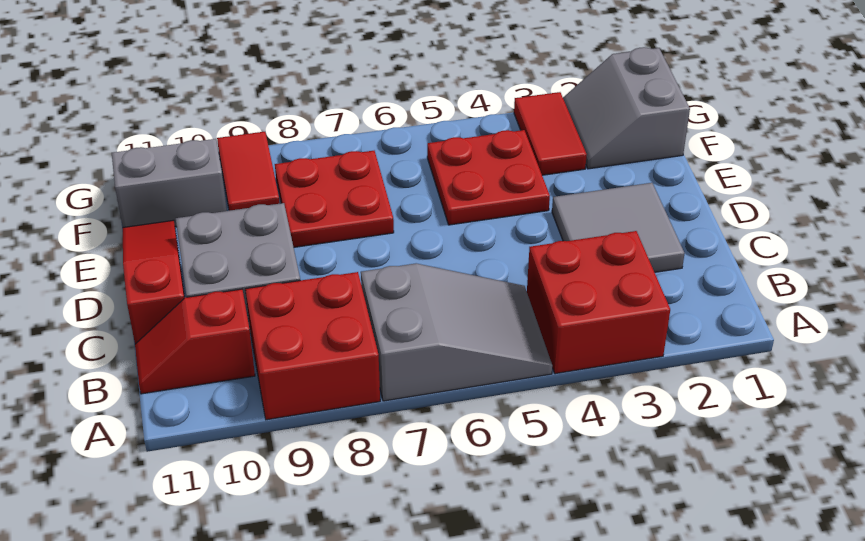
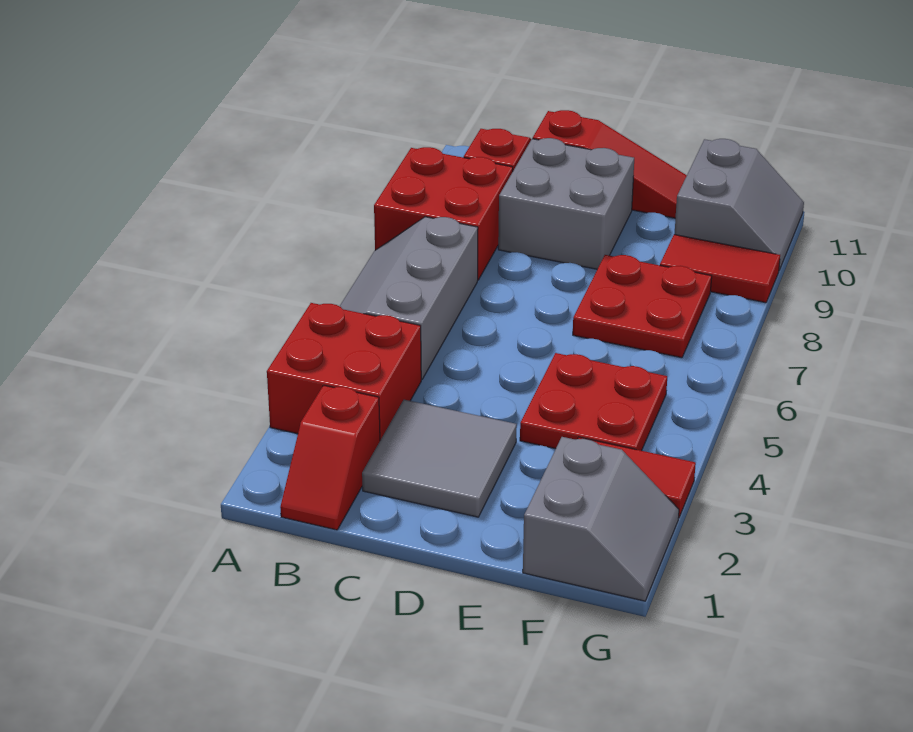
grey 2x3 slope [361,264,552,401] -> grey 2x3 slope turned to [340,217,478,380]
none -> red 1x2 slope [280,385,380,530]
grey 2x2 slope [563,47,690,169] -> grey 2x2 slope turned to [523,437,679,601]

